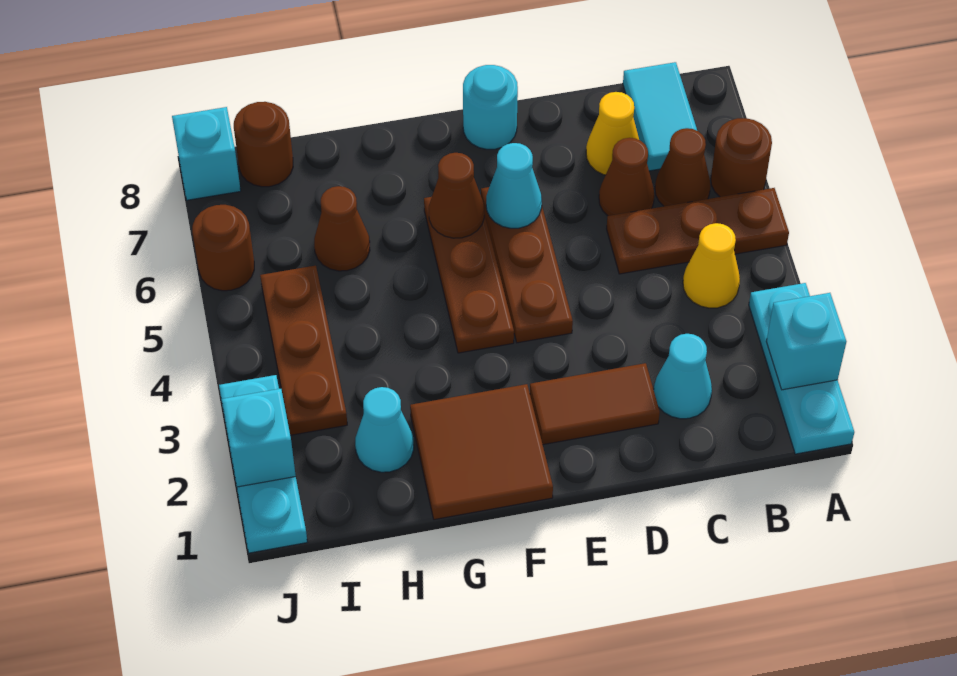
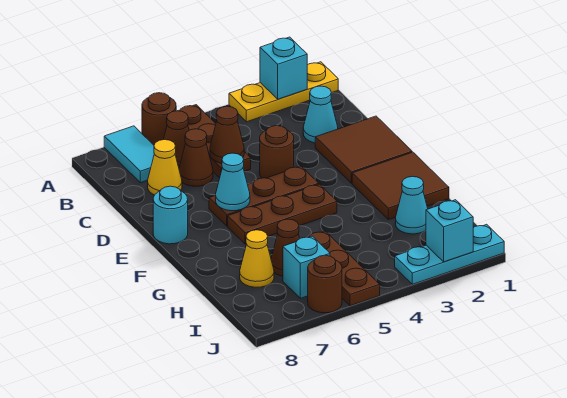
cyan 1x3 plate [749,283,854,454] -> yellow 1x3 plate [229,62,338,122]
yellow 1x1 cone [683,223,740,308] -> yellow 1x1 cone moved to [240,230,274,287]
cyan 1x2 tile [623,62,697,171] -> cyan 1x2 tile turned to [104,126,154,183]
brown 1x2 tile [530,363,660,445] -> brown 2x2 tile [315,116,412,183]
brown 1x1 cone [429,153,484,238] -> brown 1x1 cone moved to [210,106,244,163]
brown 1x3 plate [260,266,347,435] -> brown 1x3 plate turned to [308,231,380,306]
brown 1x1 round brick [234,102,293,187] -> brown 1x1 round brick moved to [260,126,294,178]
cyan 1x1 brick [172,107,241,200] -> cyan 1x1 brick moved to [283,236,330,298]

